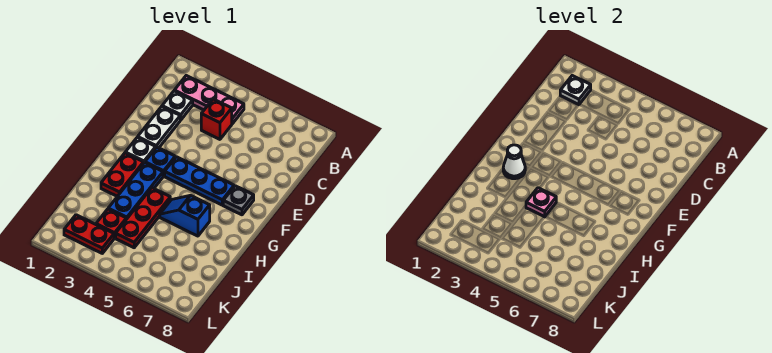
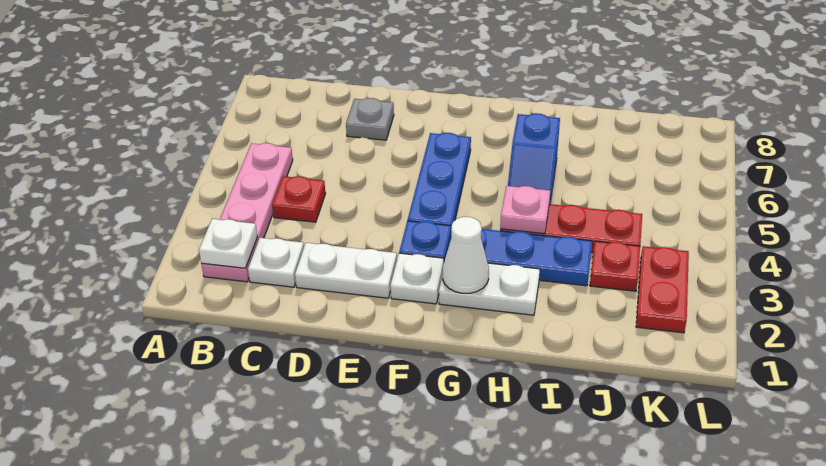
pink 1x3 plate [174,76,244,124] -> pink 1x4 plate [201,143,293,282]
red 1x1 brick [201,99,232,139] -> red 1x1 plate [272,176,325,222]
grey 1x1 plate [223,186,254,215] -> grey 1x1 plate moved to [346,98,394,140]
red 1x2 plate [101,153,143,196] -> white 1x2 plate [439,263,540,315]

